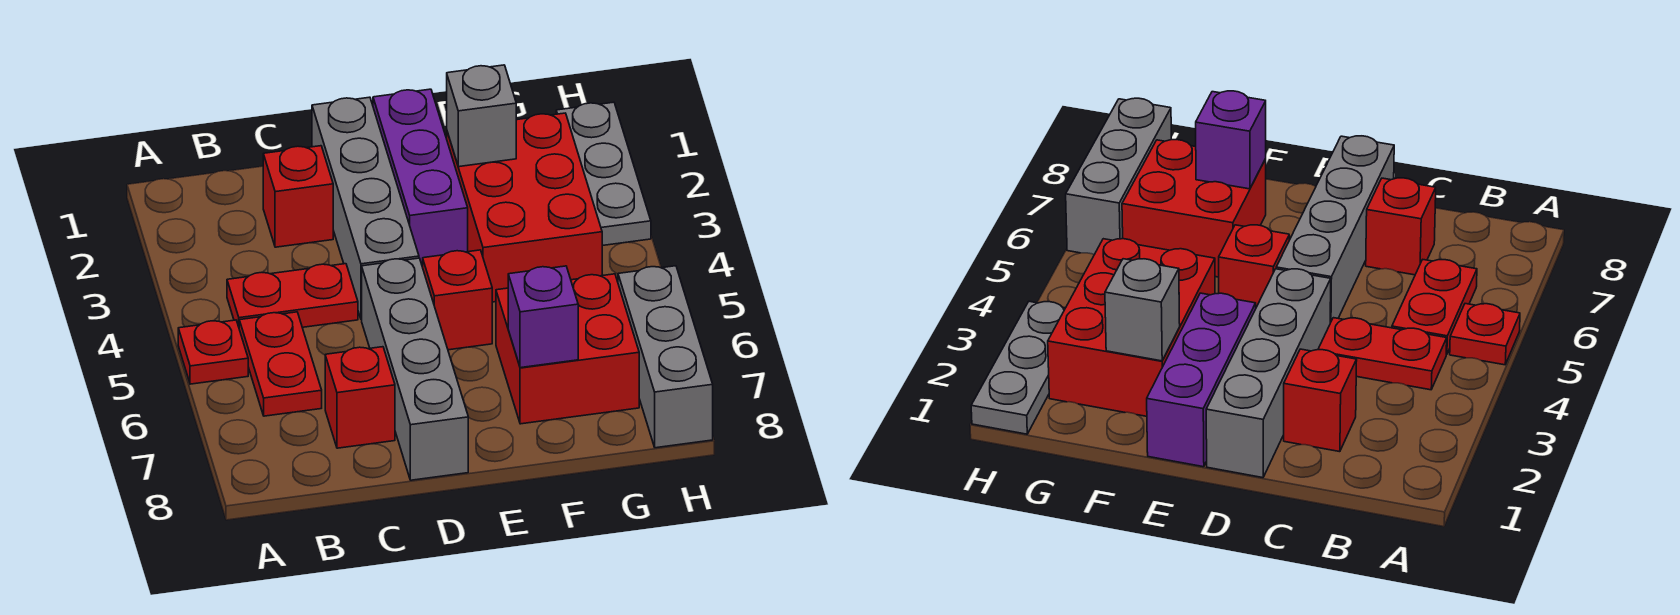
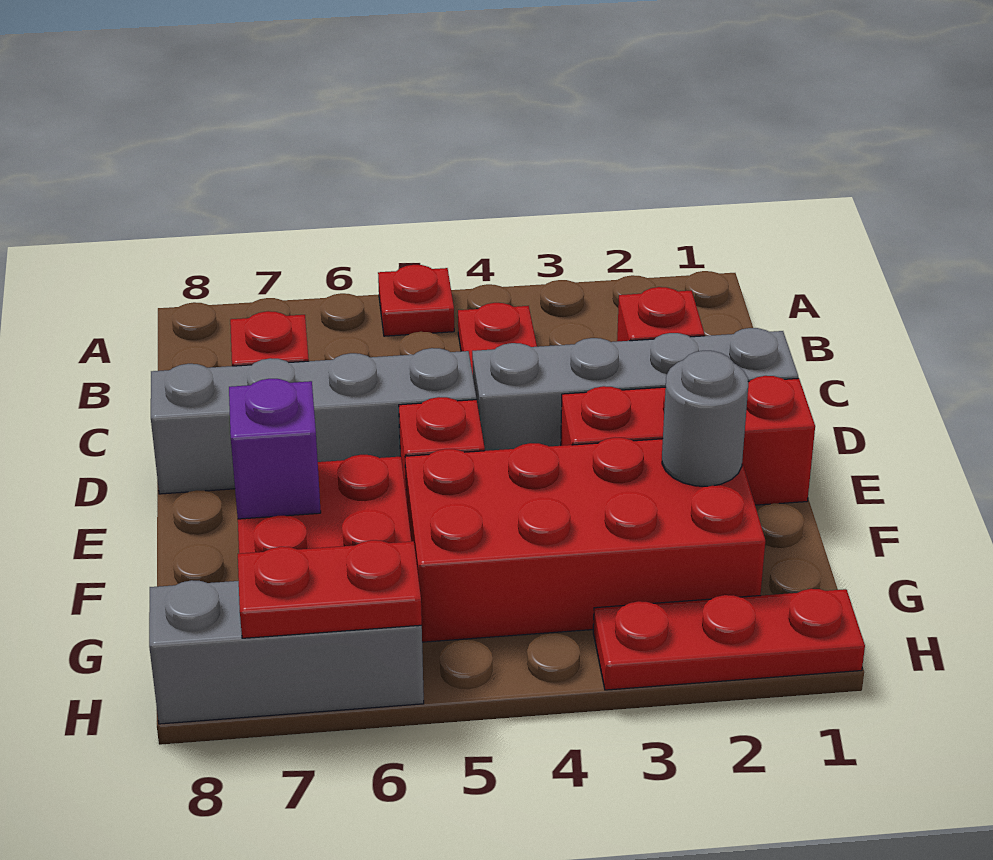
red 1x2 plate [239,312,322,416] -> red 1x2 plate moved to [238,540,422,638]
purple 1x3 brick [373,89,468,267] -> red 1x3 brick [561,376,815,505]
red 2x3 brick [447,113,602,302] -> red 2x4 brick [405,438,765,642]
grey 1x1 brick [447,65,516,167] -> grey 1x1 round brick [662,351,748,486]
grey 1x3 plate [556,102,651,246] -> red 1x3 plate [593,589,865,690]

